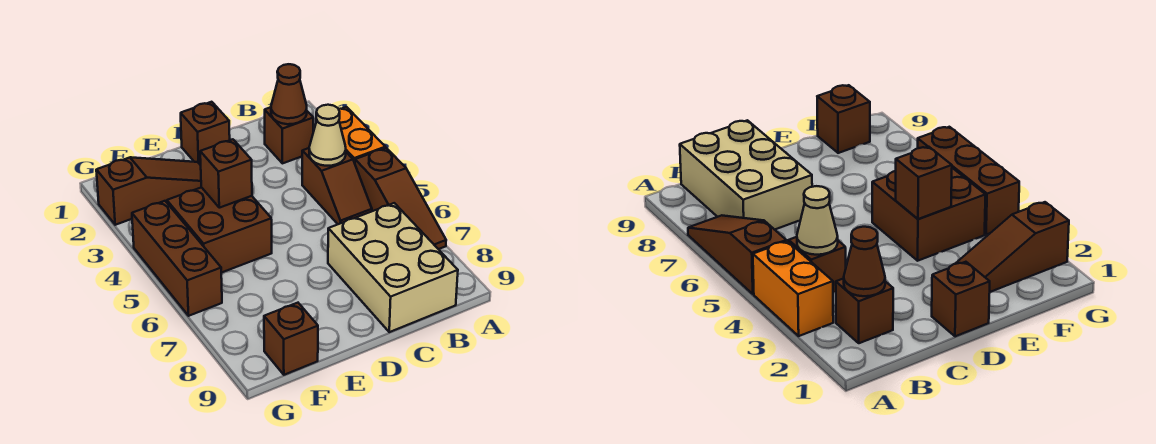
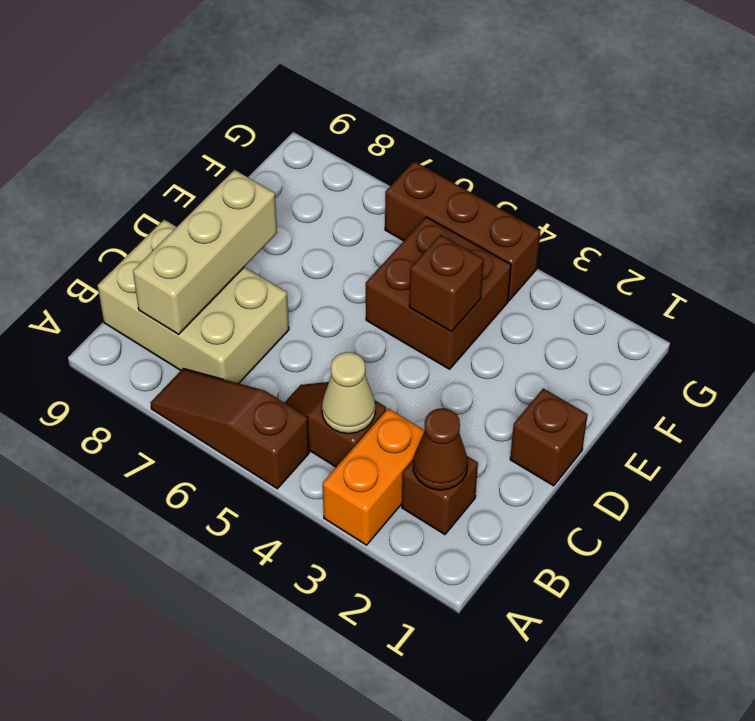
orange 1x2 brick [316,107,385,163] -> orange 1x2 brick turned to [323,408,425,545]
none -> tan 1x3 brick [133,170,277,335]
brown 1x3 slope [96,157,201,225] -> none
brown 1x1 brick [264,303,318,375] -> none

